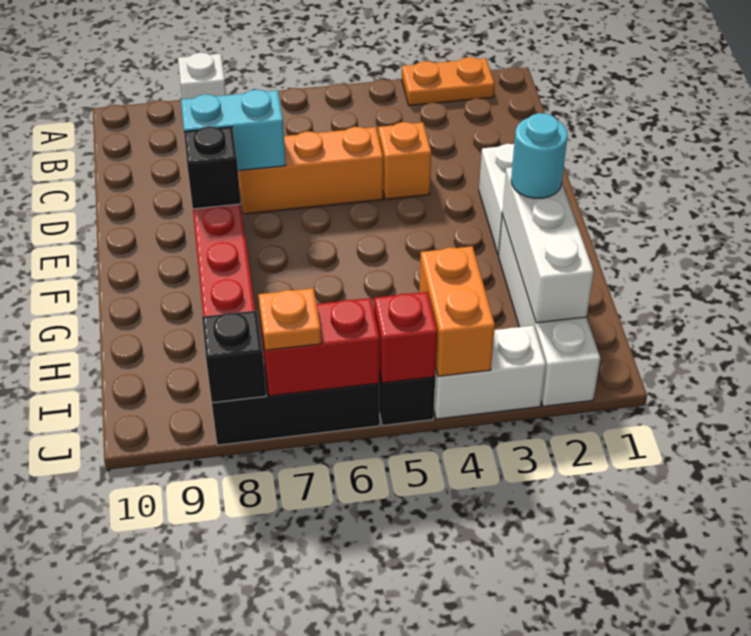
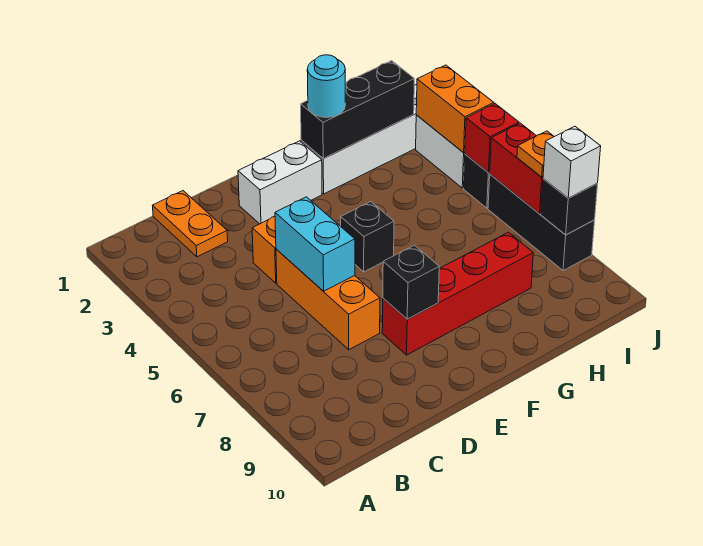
orange 1x2 plate [402,57,495,106] -> orange 1x2 plate moved to [153,191,228,257]
white 1x1 brick [178,53,226,99] -> white 1x1 brick moved to [543,126,601,198]
cyan 1x2 brick [181,90,286,171] -> cyan 1x2 brick moved to [275,197,355,291]
none -> black 1x1 brick [341,202,394,272]
white 1x3 brick [502,167,594,323] -> black 1x3 brick [301,61,414,159]
orange 1x2 brick [419,246,495,376] -> orange 1x2 brick turned to [416,65,494,153]

